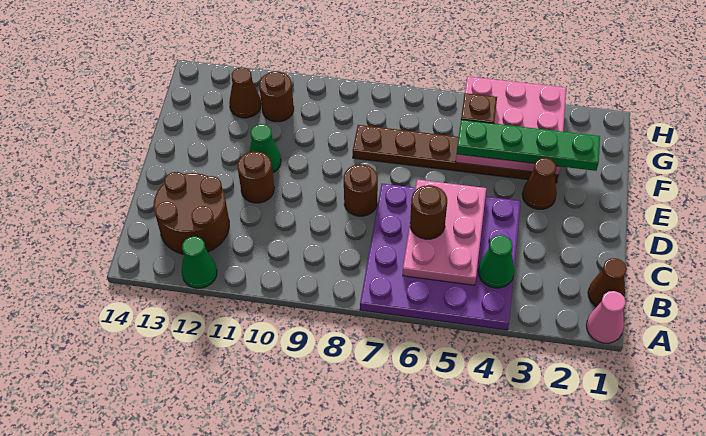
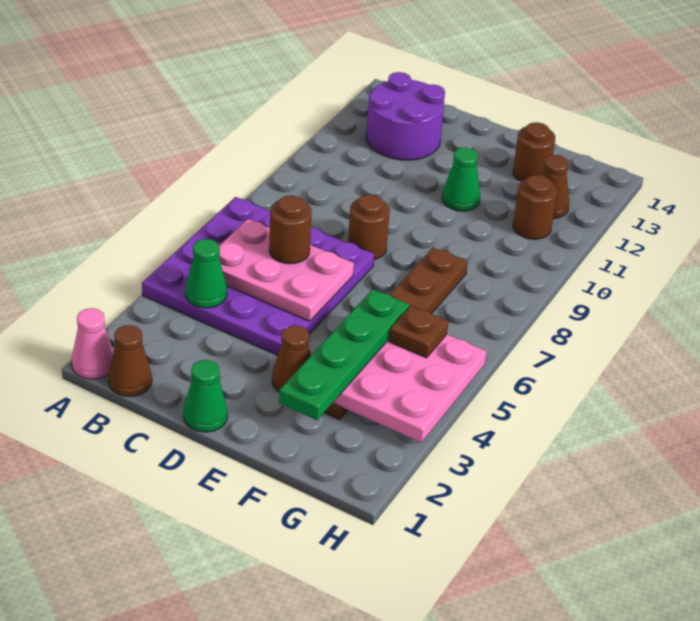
green 1x1 cone [182,237,217,288] -> green 1x1 cone moved to [184,360,228,432]
brown 2x2 round brick [154,172,229,254] -> purple 2x2 round brick [366,72,445,160]
brown 1x1 round brick [238,152,274,203] -> brown 1x1 round brick moved to [513,122,555,182]

